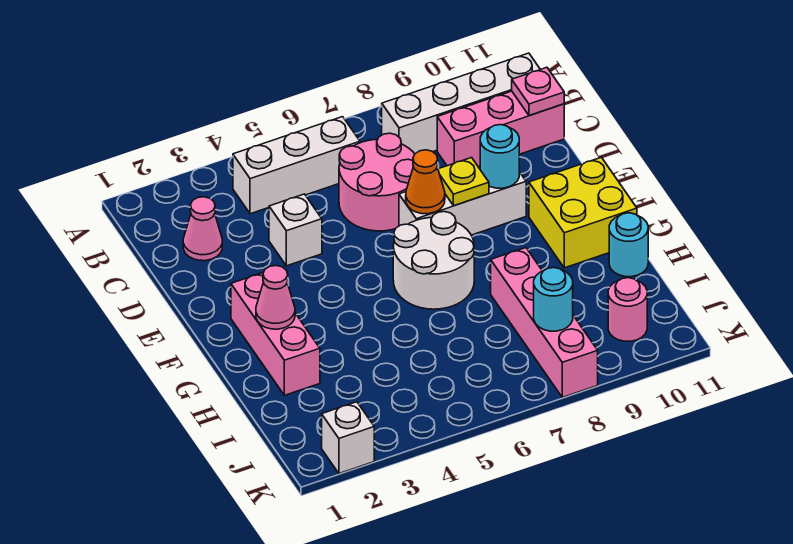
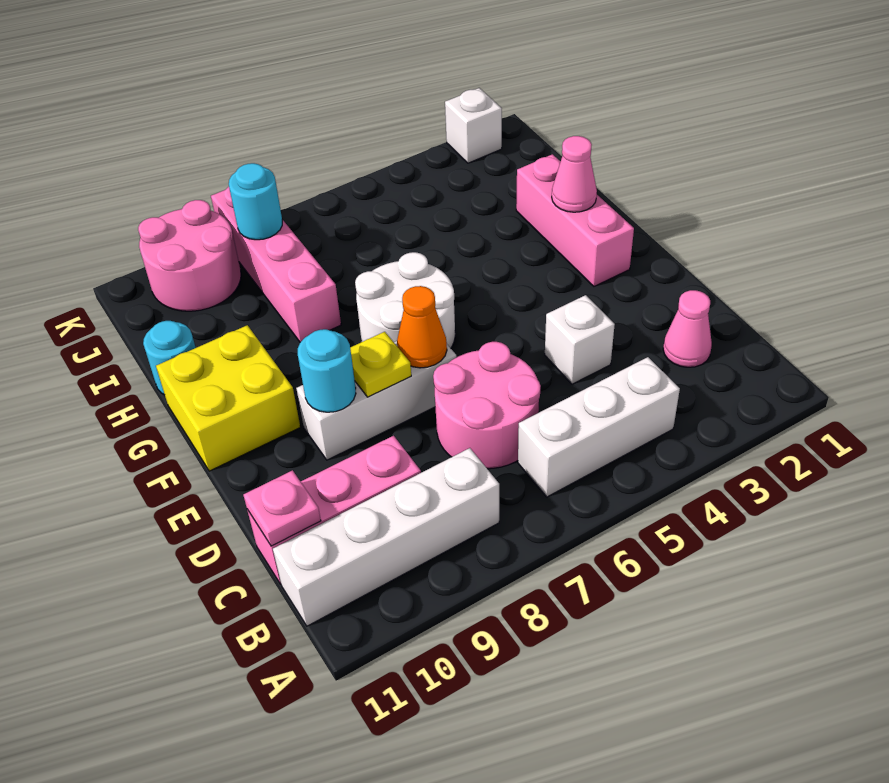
pink 1x1 round brick [608,278,647,341] -> pink 2x2 round brick [138,200,241,311]

